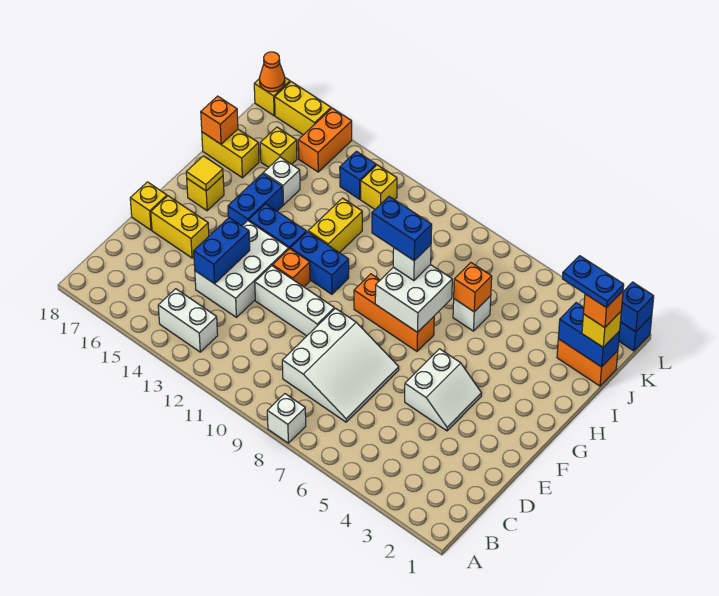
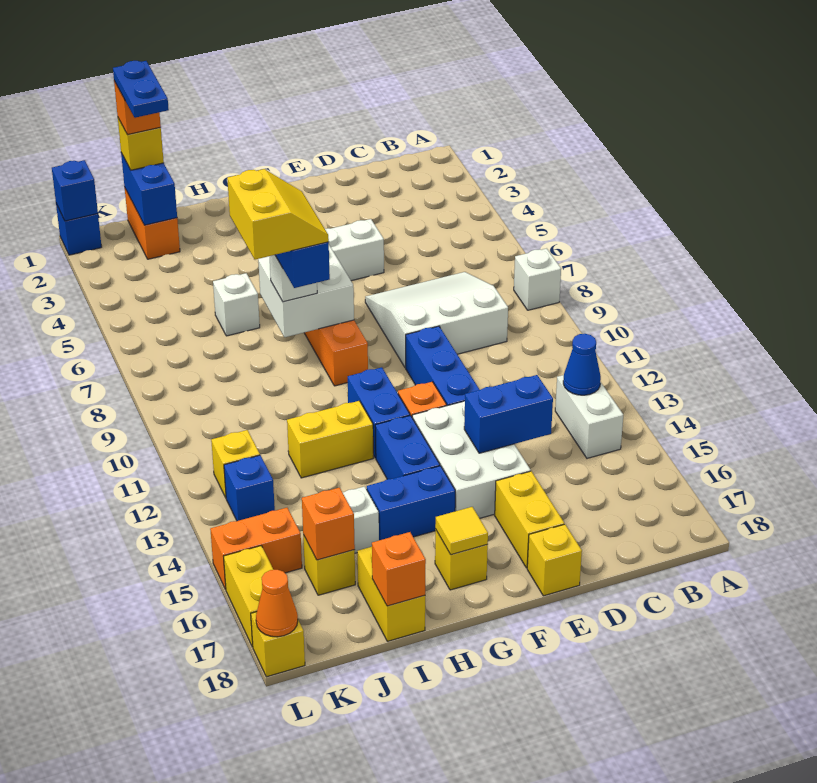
none -> blue 1x1 cone [563,334,601,395]
white 2x3 brick [195,221,289,317] -> white 2x3 brick turned to [412,401,531,518]
white 1x3 brick [255,266,334,336] -> blue 1x3 brick [406,326,480,406]
none -> yellow 2x2 slope [227,169,329,260]
orange 1x1 brick [454,263,492,312] -> orange 1x1 brick moved to [302,488,355,560]

